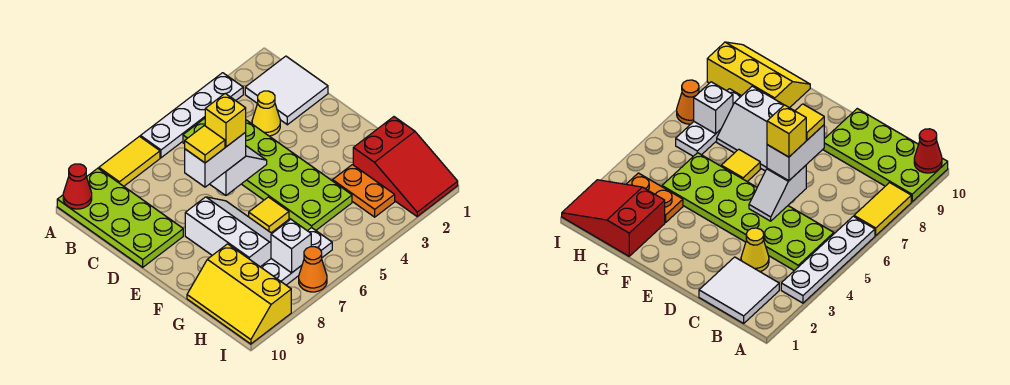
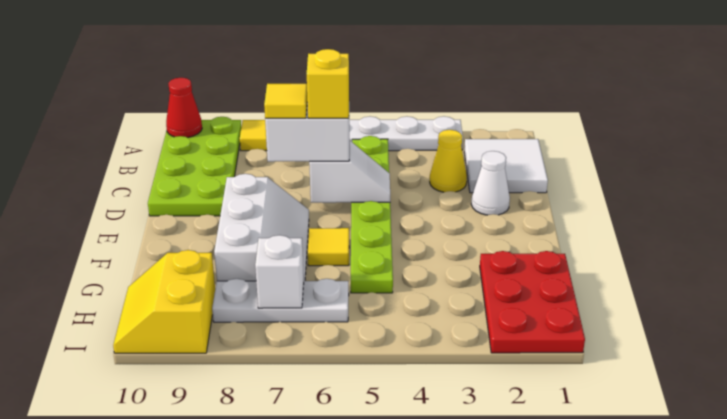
lime 2x6 plate [183,118,352,231] -> lime 1x6 plate [351,136,393,293]
none -> white 1x1 cone [471,151,510,215]
red 2x3 slope [353,117,458,216] -> red 2x3 plate [480,251,585,353]
orange 1x2 plate [333,165,395,217] -> none
yellow 2x3 slope [187,244,291,344] -> yellow 2x2 slope [113,250,215,353]
orange 1x1 cone [299,247,327,292] -> none

